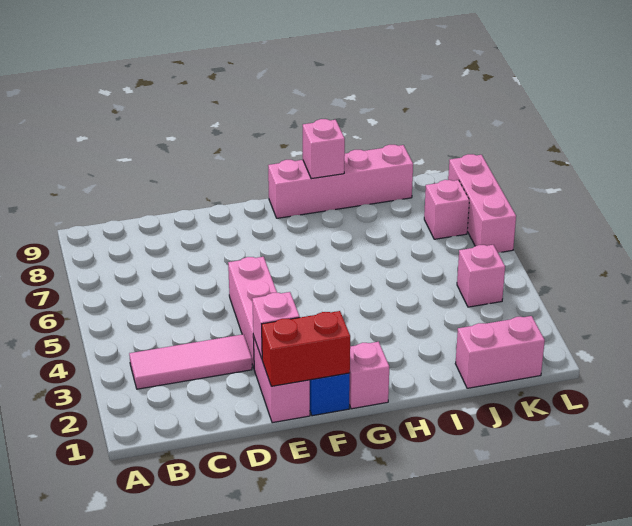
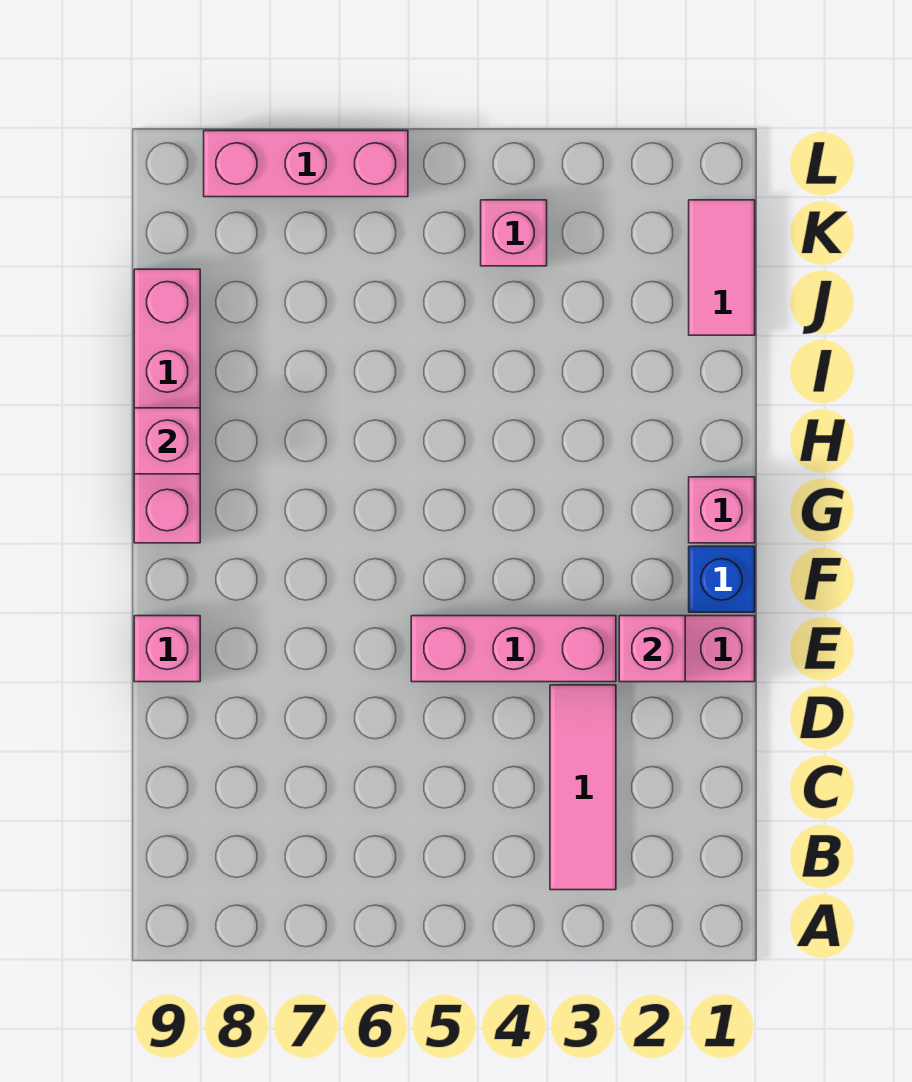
red 1x2 brick [262,311,350,386] -> none
pink 1x2 brick [455,316,545,388] -> pink 1x2 tile [689,200,755,335]
pink 1x1 brick [424,180,469,239] -> pink 1x1 brick moved to [134,616,200,682]

